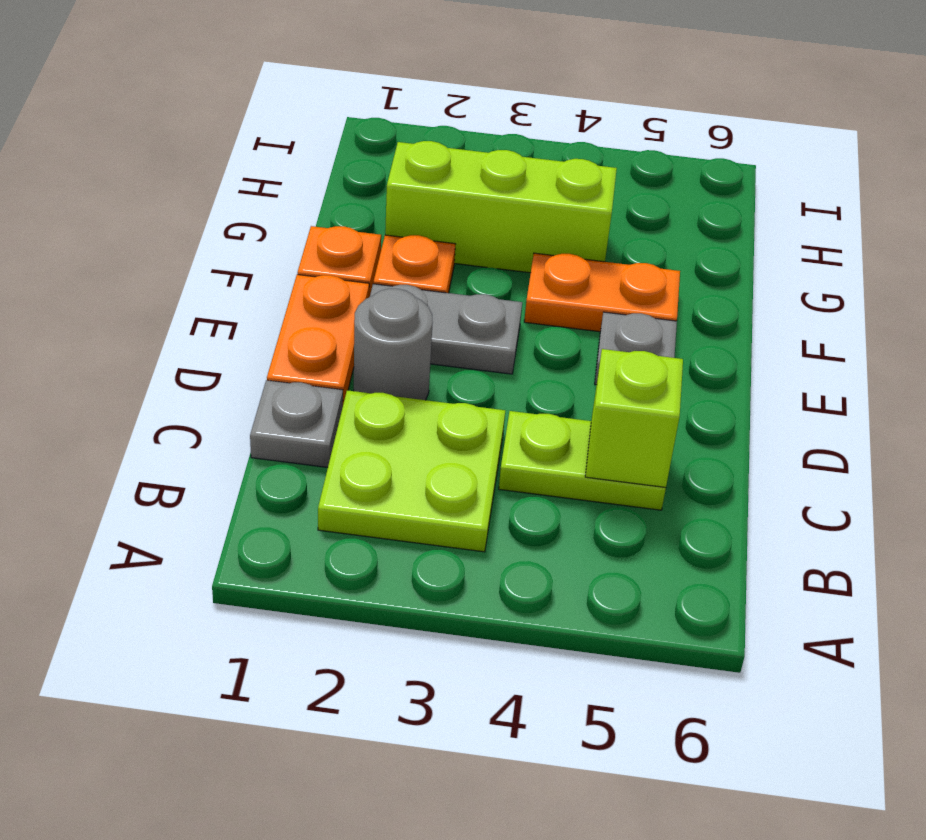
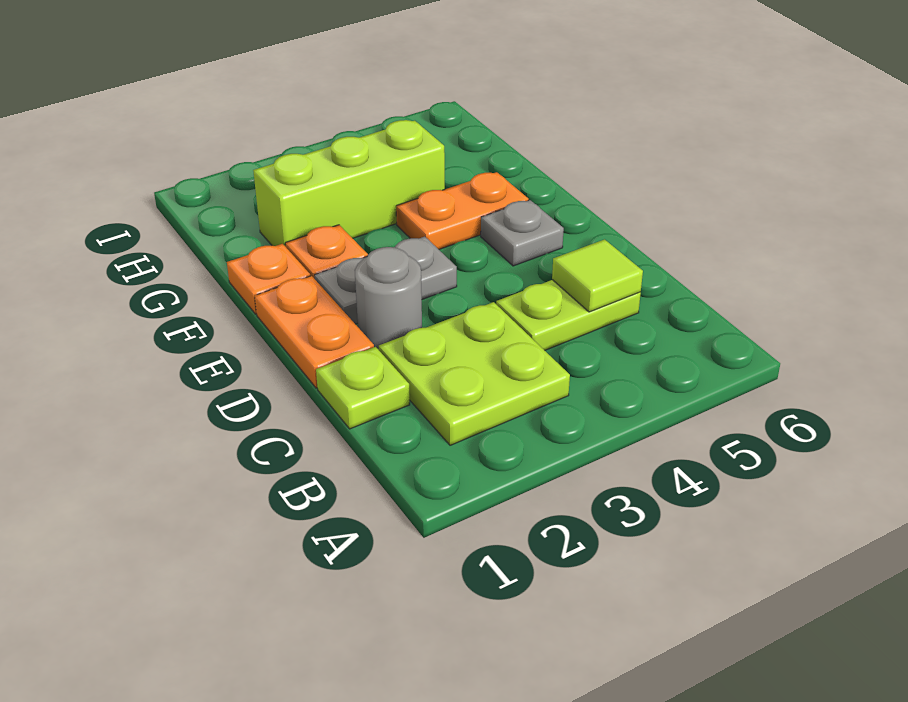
grey 1x1 plate [250,380,343,467] -> lime 1x1 plate [316,347,410,429]
lime 1x1 brick [585,349,683,487] -> lime 1x1 tile [552,239,643,312]

